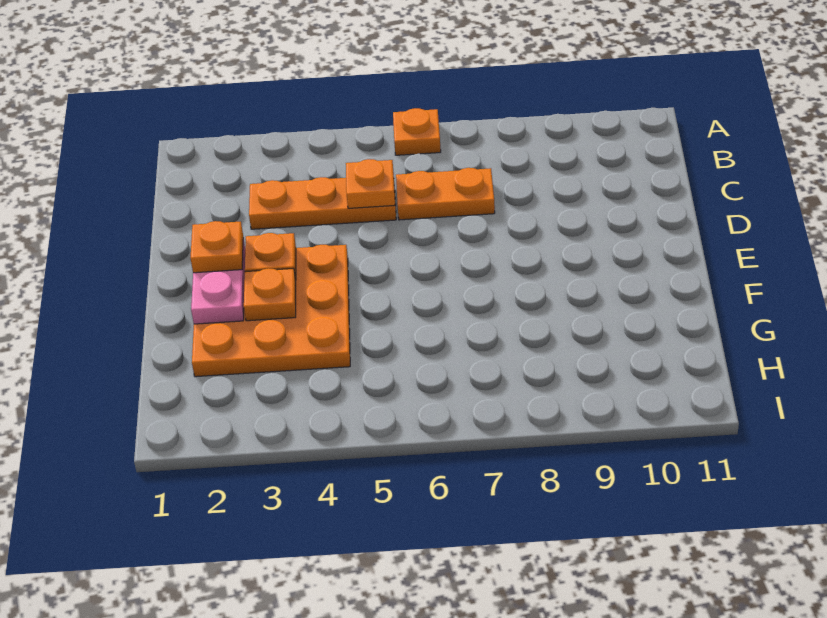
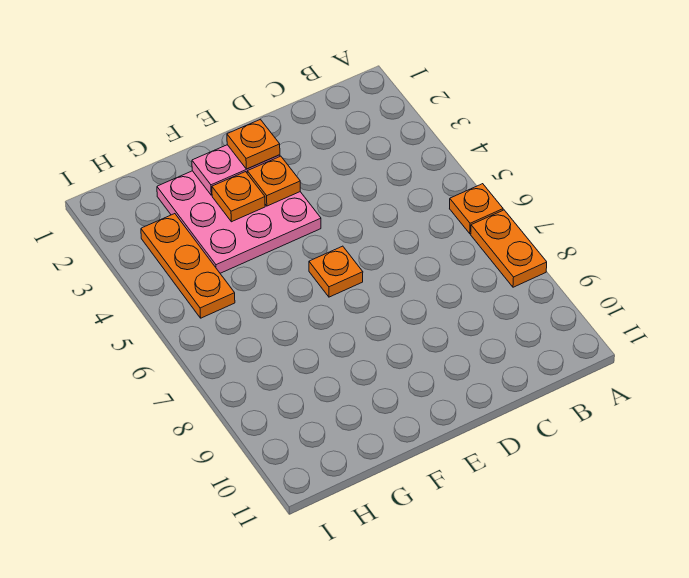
orange 1x3 plate [249,177,396,229] -> orange 1x3 plate moved to [141,214,235,318]
orange 1x1 plate [346,159,395,208] -> orange 1x1 plate moved to [309,246,363,297]
orange 1x2 plate [396,168,495,220] -> orange 1x2 plate moved to [471,210,547,287]
orange 3x3 plate [192,245,350,377] -> pink 3x3 plate [157,171,321,273]

